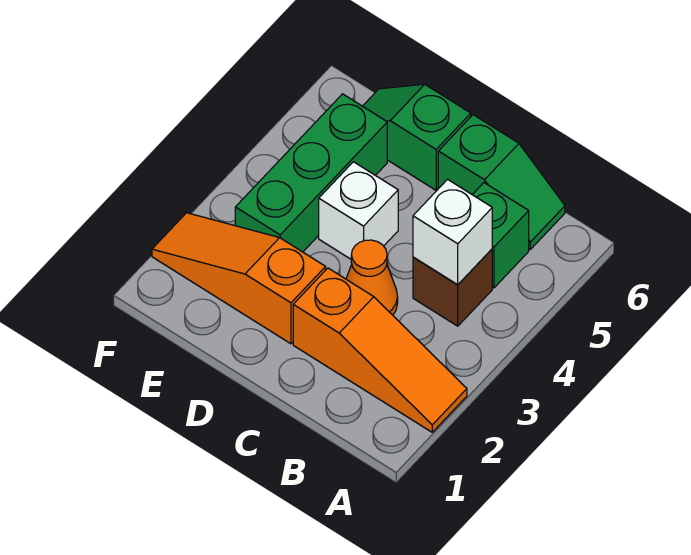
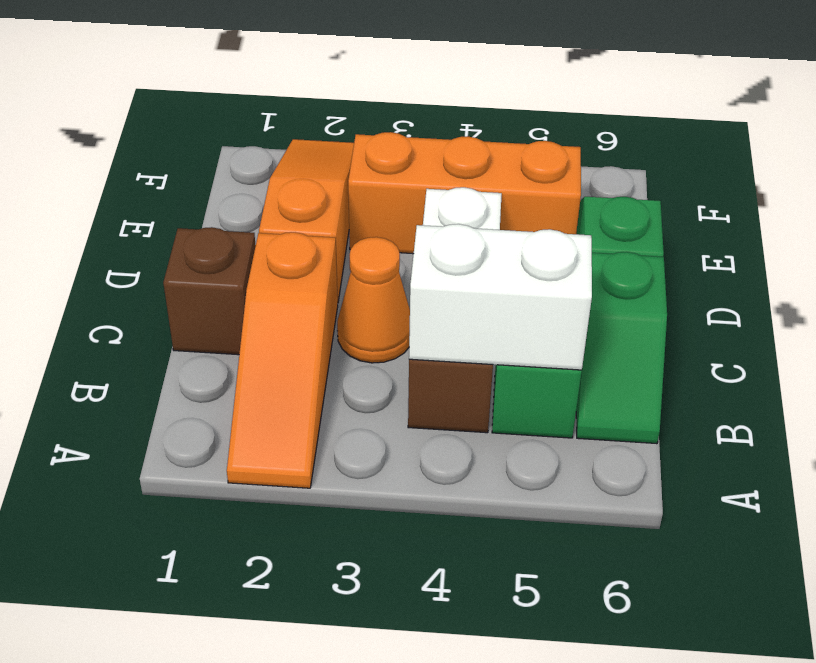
white 1x1 brick [413,179,492,285] -> white 1x2 brick [409,224,592,370]
none -> brown 1x1 brick [163,227,256,355]
green 1x3 brick [235,94,387,252] -> orange 1x3 brick [348,132,581,254]

